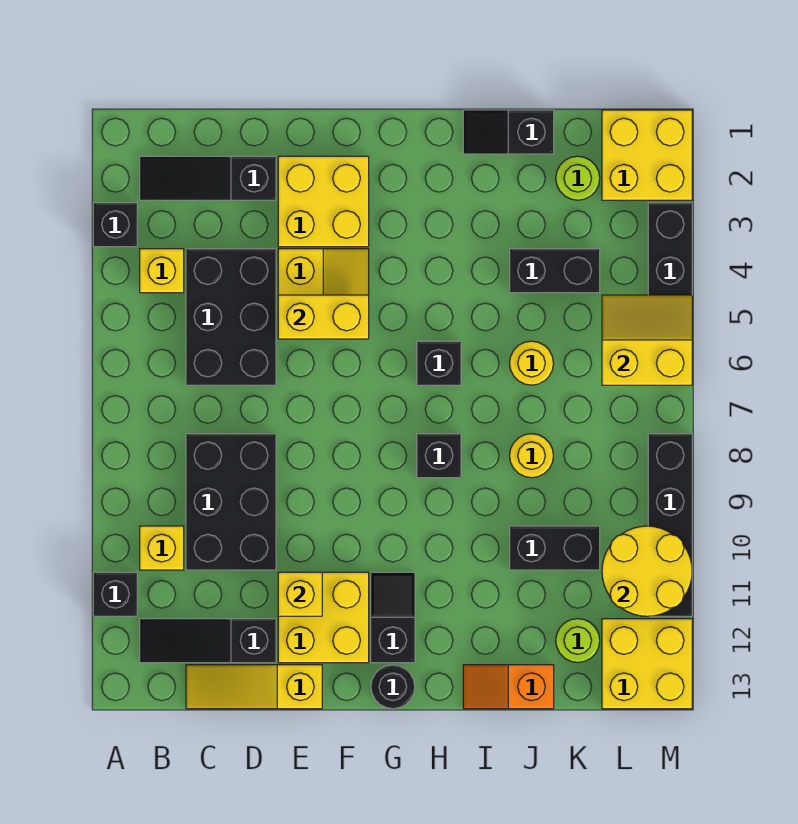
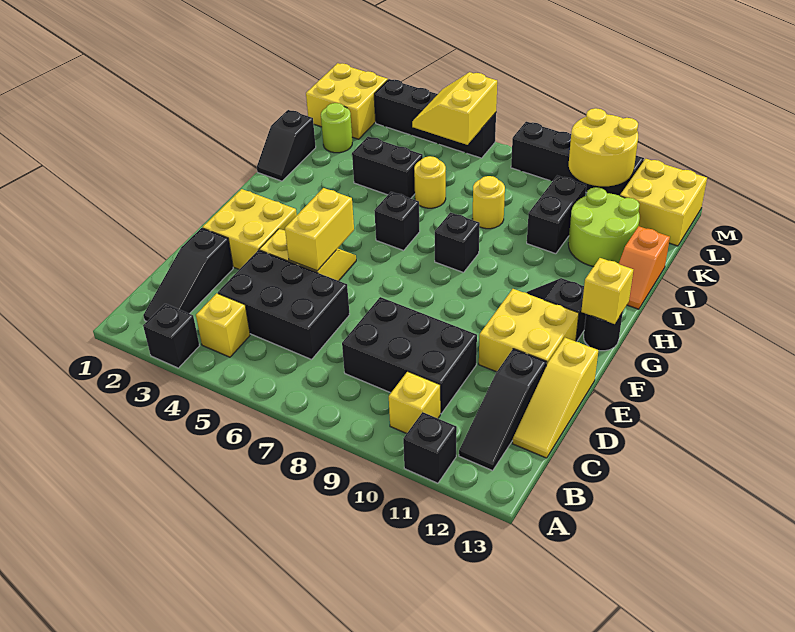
yellow 1x1 brick [278,572,322,616] -> yellow 1x1 brick moved to [581,258,633,324]
black 1x2 brick [510,249,600,293] -> black 1x2 brick turned to [352,136,423,198]
lime 1x1 round brick [556,619,600,663] -> lime 2x2 round brick [568,187,640,267]

